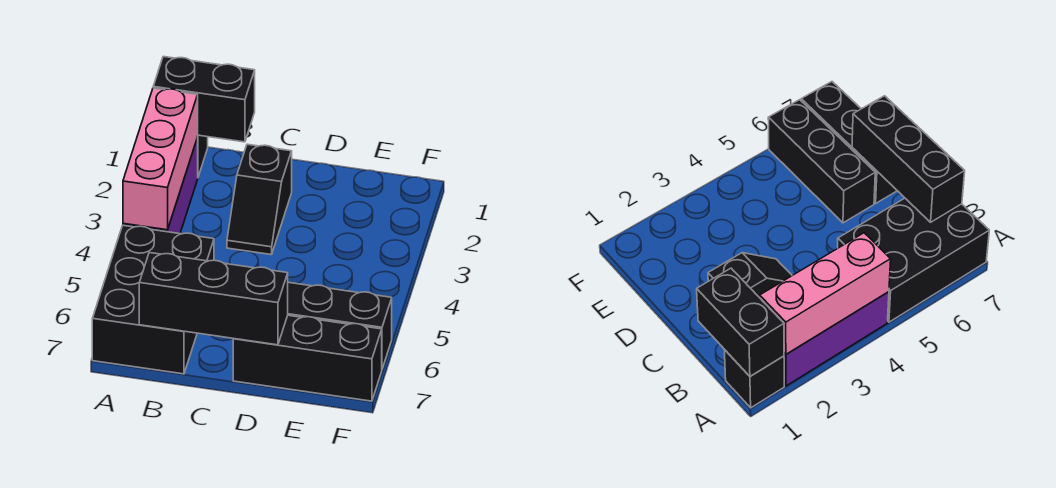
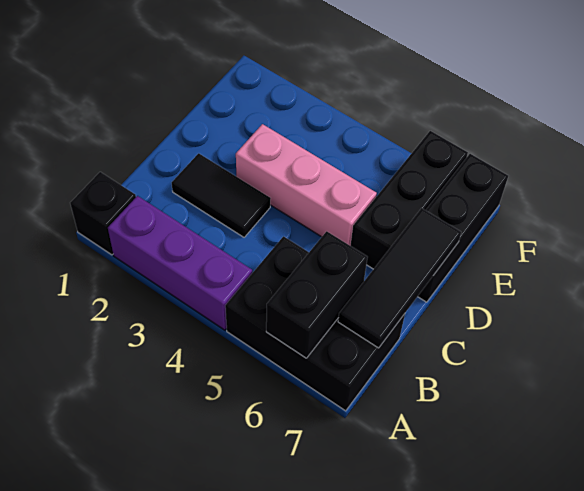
black 1x2 brick [153,57,255,142] -> black 1x2 brick moved to [266,231,368,358]
pink 1x3 brick [123,88,198,230] -> pink 1x3 brick moved to [236,124,377,246]
black 1x3 brick [139,253,288,345] -> black 1x3 tile [338,208,461,348]
black 1x2 slope [227,144,292,255] -> black 1x2 tile [172,153,271,237]

